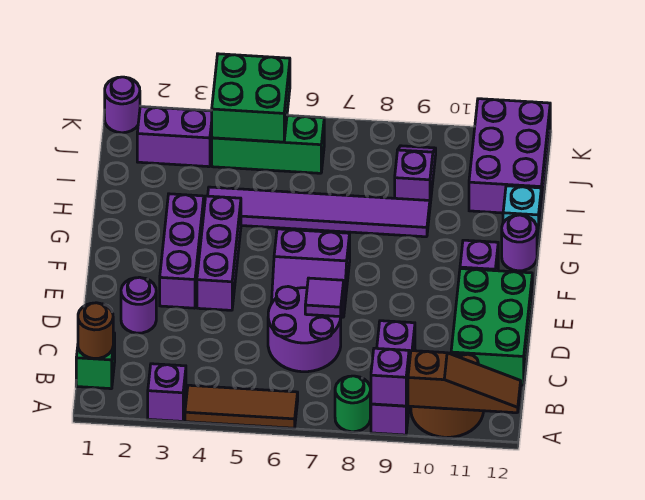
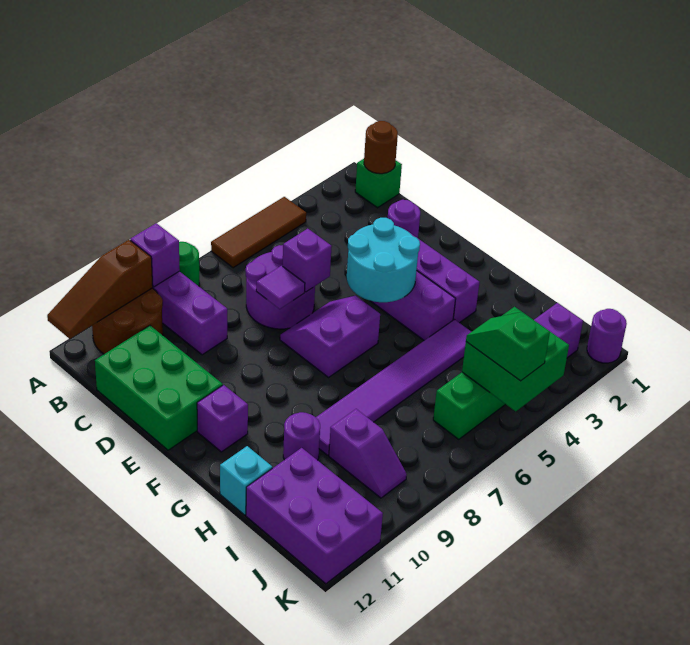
purple 1x1 brick [148,364,186,421] -> purple 1x1 brick moved to [283,229,332,292]
none -> cyan 2x2 round brick [347,218,420,302]
purple 1x1 round brick [502,215,537,271] -> purple 1x1 round brick moved to [283,412,320,460]
none -> green 1x2 slope [466,312,550,381]

